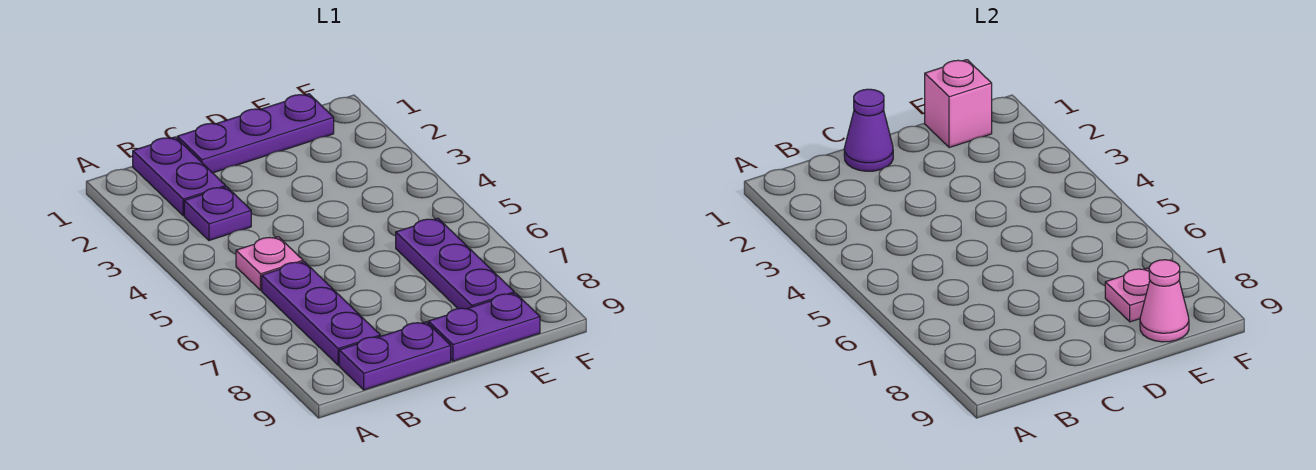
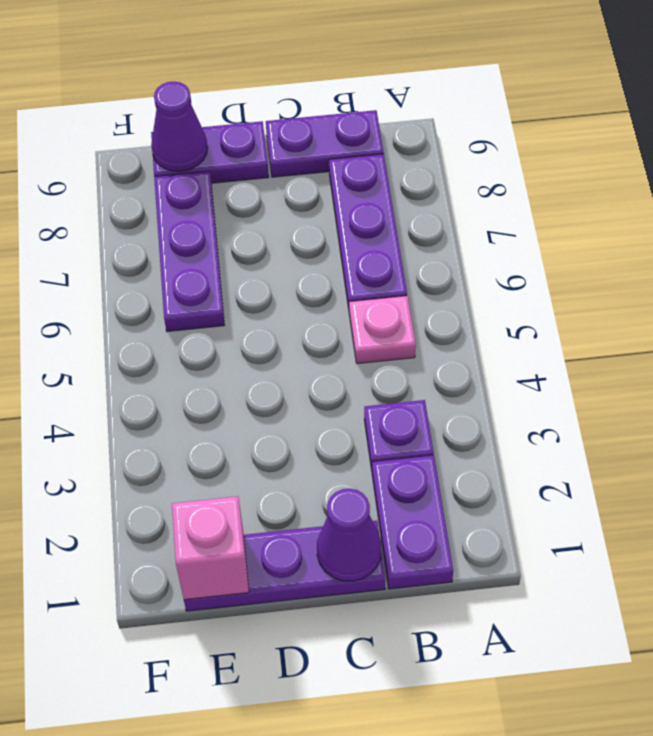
pink 1x1 plate [1105,268,1150,322] -> none
pink 1x1 cone [1140,260,1189,342] -> purple 1x1 cone [151,82,208,171]

